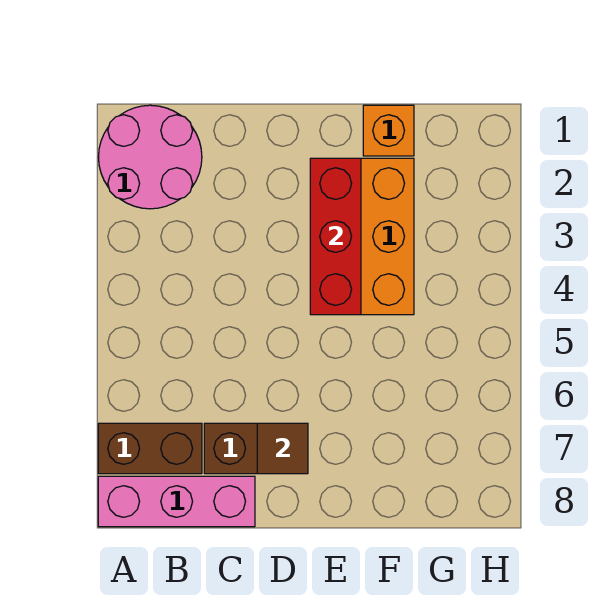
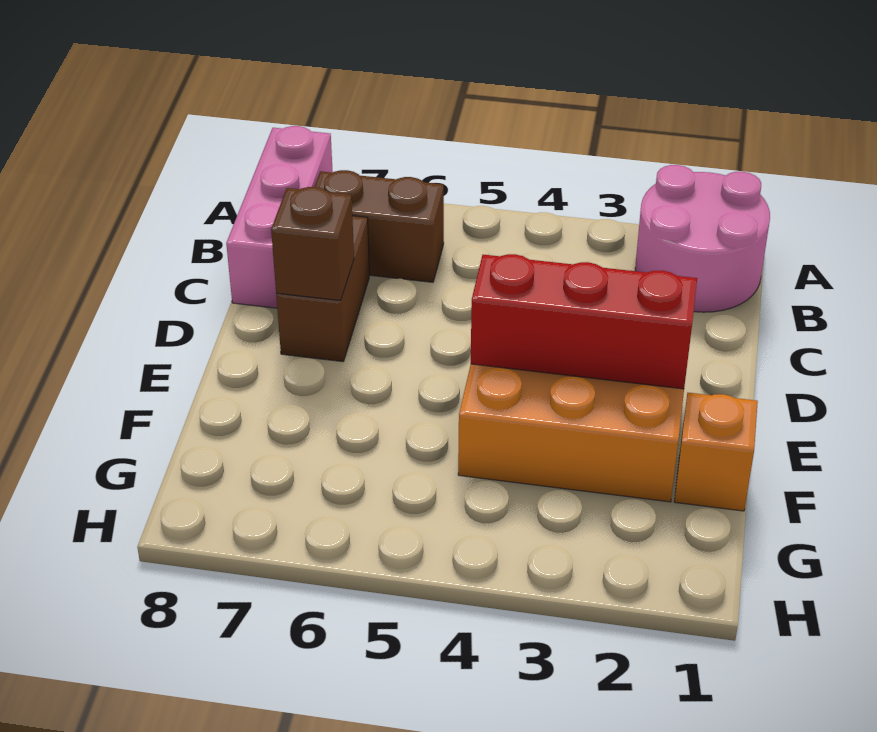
brown 1x2 brick [98,423,202,474] -> brown 1x2 brick turned to [315,170,444,282]
brown 1x1 tile [257,423,308,474] -> brown 1x1 brick [271,187,354,301]

